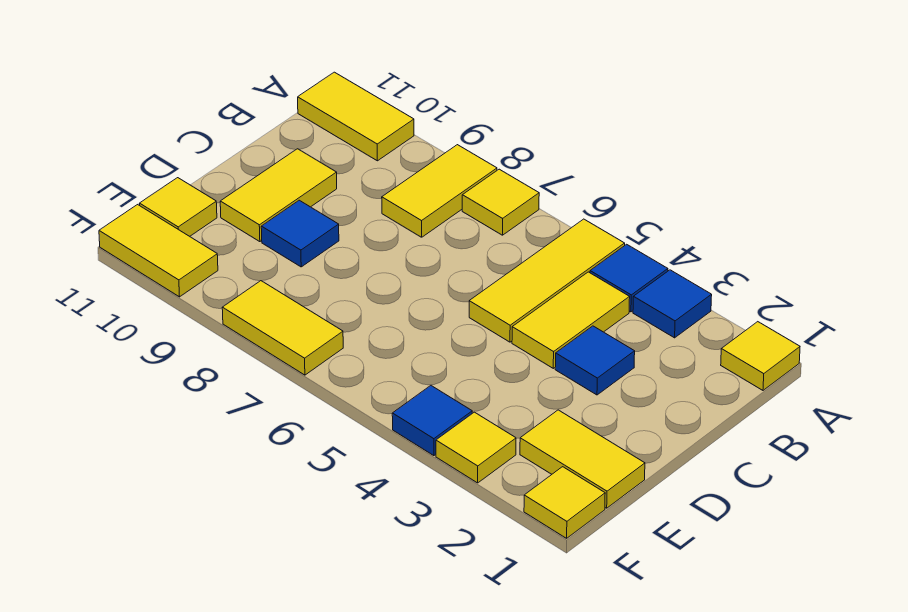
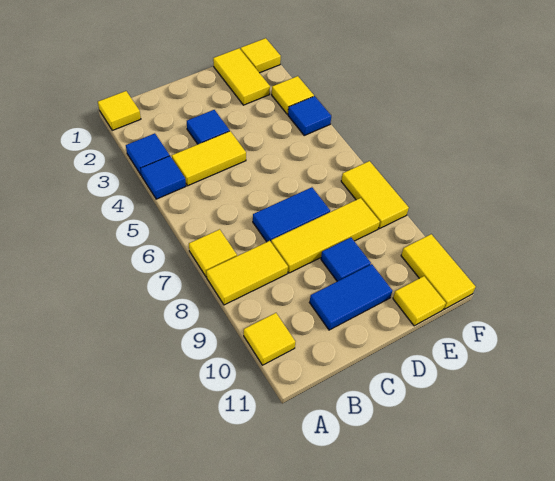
yellow 1x3 tile [469,219,625,342] -> yellow 1x3 tile moved to [271,198,380,273]
yellow 1x2 tile [298,72,414,161] -> yellow 1x1 tile [244,313,295,365]
none -> blue 1x2 tile [253,187,330,242]
yellow 1x2 tile [220,149,337,242] -> blue 1x2 tile [310,264,392,330]

